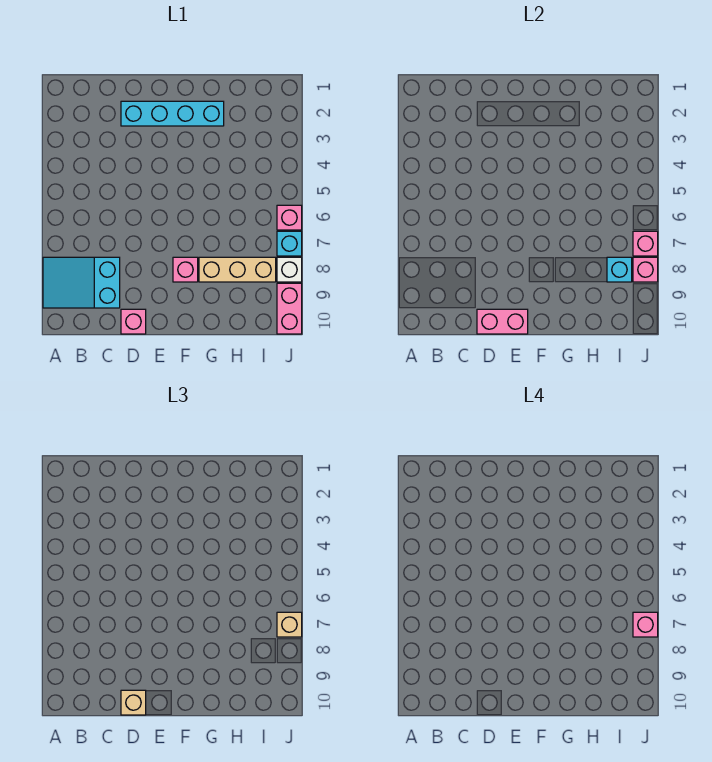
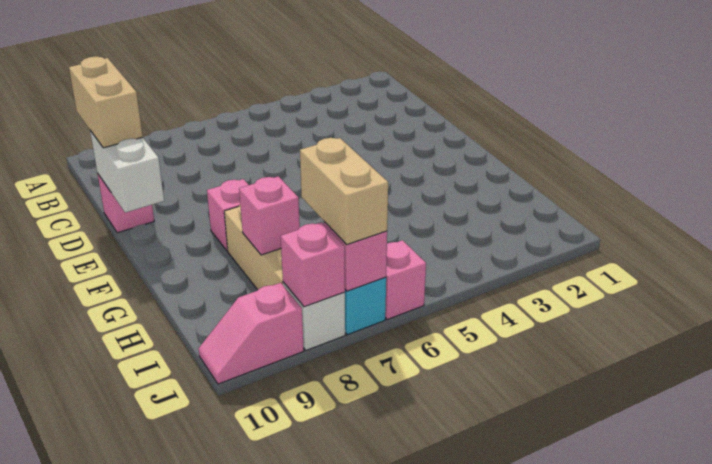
cyan 2x3 slope [43,257,120,308] -> none
cyan 1x4 brick [121,101,224,126] -> none
pink 1x2 brick [477,309,528,334] -> white 1x2 brick [90,131,164,213]
tan 1x1 brick [121,690,146,715] -> tan 1x2 brick [69,56,143,148]
cyan 1x1 brick [607,257,632,282] -> none
tan 1x1 brick [277,612,302,637] -> tan 1x2 brick [300,138,388,245]
pink 1x1 brick [633,612,658,637] -> pink 1x1 brick moved to [239,176,300,255]
pink 1x2 brick [277,283,302,334] -> pink 1x2 slope [198,283,304,384]

